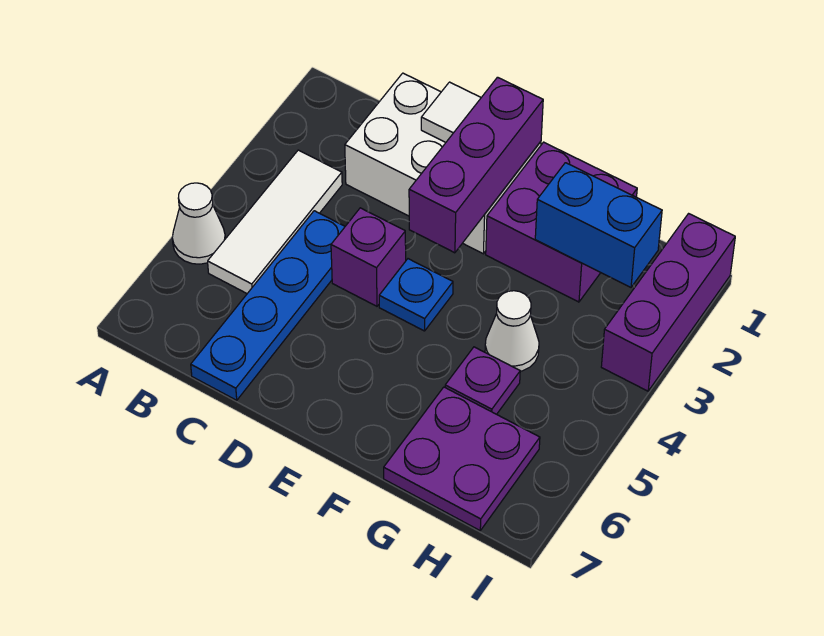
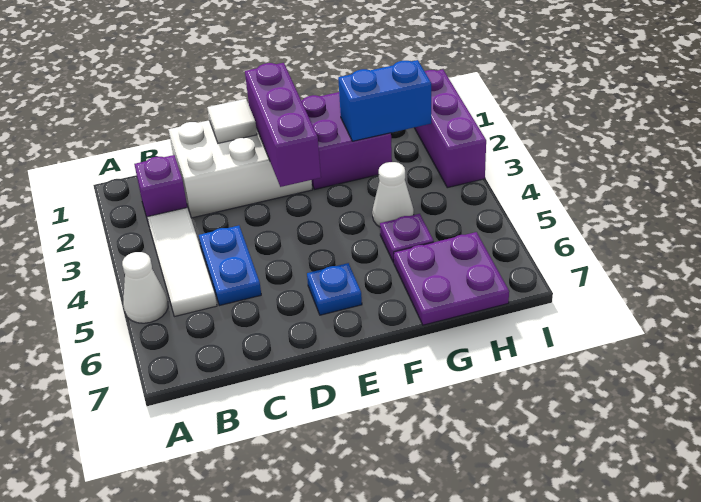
blue 1x4 plate [191,211,345,400] -> blue 1x2 plate [199,226,261,306]
purple 1x1 brick [331,208,406,306] -> purple 1x1 brick moved to [134,155,187,224]
blue 1x1 plate [379,259,453,331] -> blue 1x1 plate moved to [307,263,362,315]

